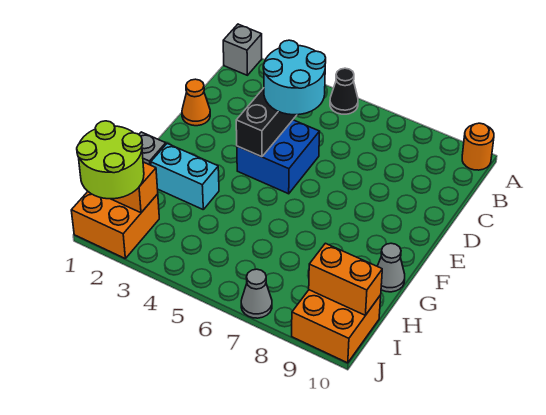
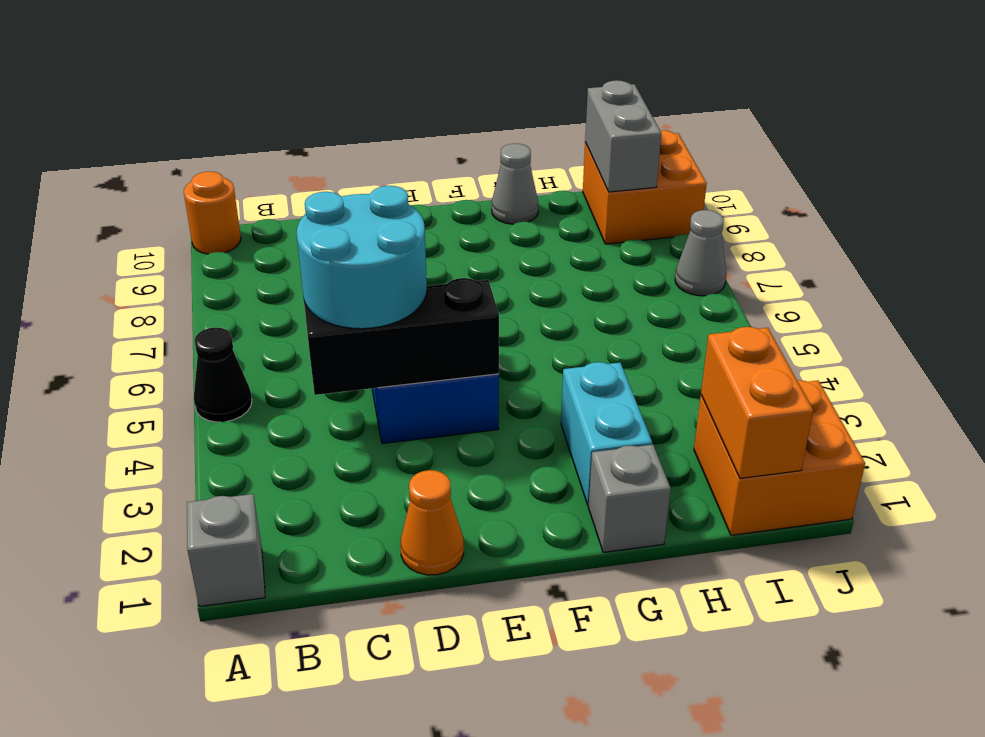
lime 2x2 round brick [77,121,144,199] -> none
orange 1x2 brick [309,243,382,315] -> grey 1x2 brick [585,80,661,192]

